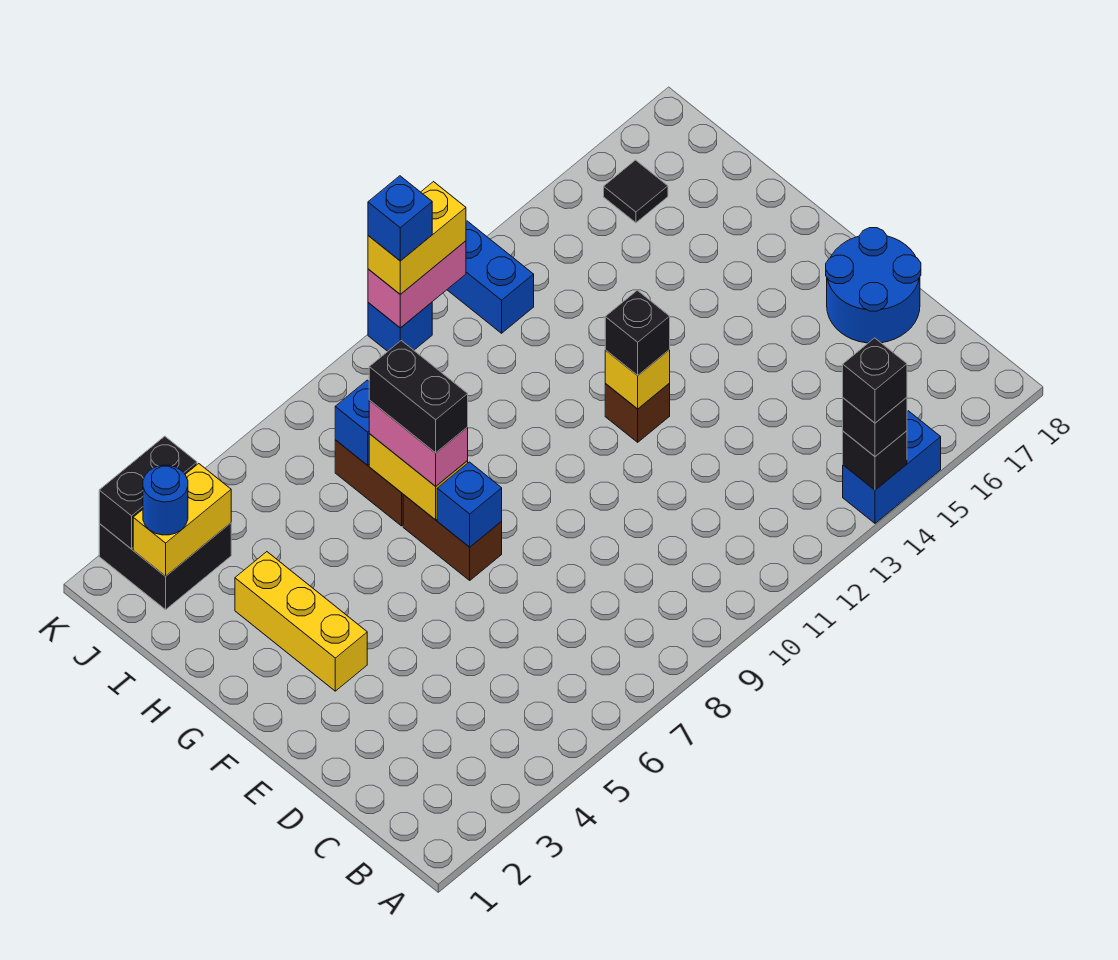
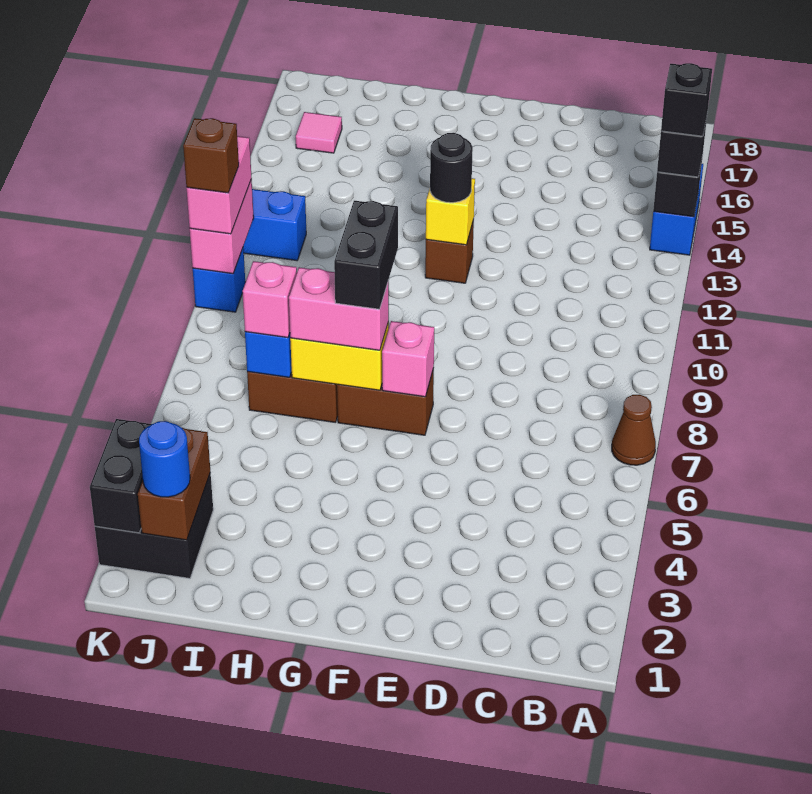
none -> brown 1x1 cone [612,395,656,465]
blue 2x2 round brick [826,228,921,343] -> none
yellow 1x3 brick [235,552,367,691] -> none
blue 1x1 brick [437,462,502,547] -> pink 1x1 brick [382,321,434,397]
black 1x1 brick [605,290,670,375] -> black 1x1 round brick [430,133,473,203]
black 1x2 brick [369,341,468,453] -> black 1x2 brick turned to [334,201,398,309]
none -> pink 1x1 brick [243,261,297,338]
yellow 1x2 brick [133,464,231,576] -> brown 1x2 brick [138,428,210,540]
black 1x1 tile [604,160,668,223] -> pink 1x1 tile [296,112,342,153]
yellow 1x2 brick [368,182,466,294] -> pink 1x2 brick [187,136,251,234]
blue 1x1 brick [368,176,432,261] -> brown 1x1 brick [183,118,239,193]

